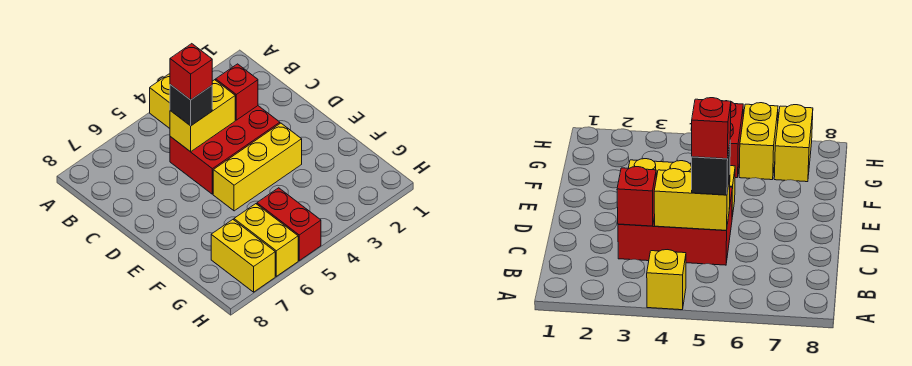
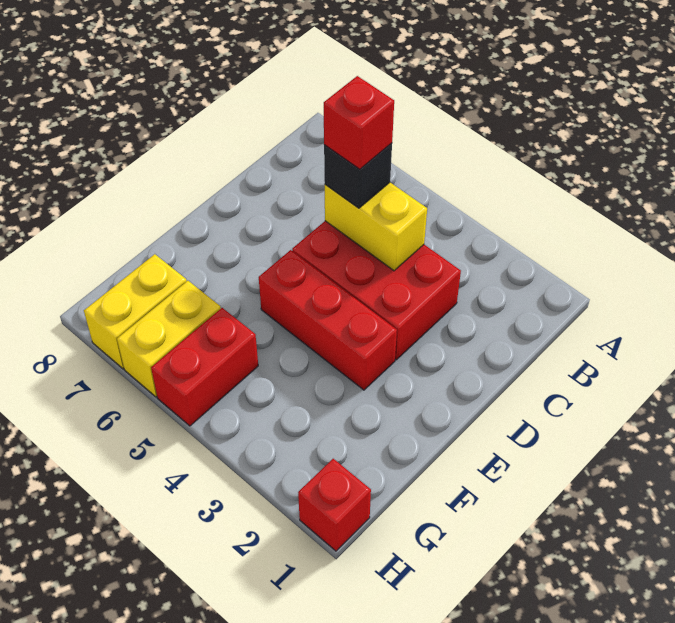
yellow 1x1 brick [150,74,170,128] -> none
red 1x1 brick [216,64,258,120] -> red 1x1 brick moved to [298,459,371,551]
yellow 1x3 brick [213,123,302,211] -> red 1x3 brick [259,250,397,390]

